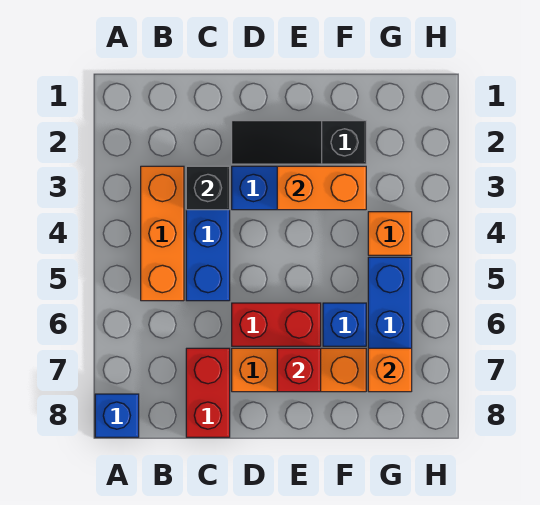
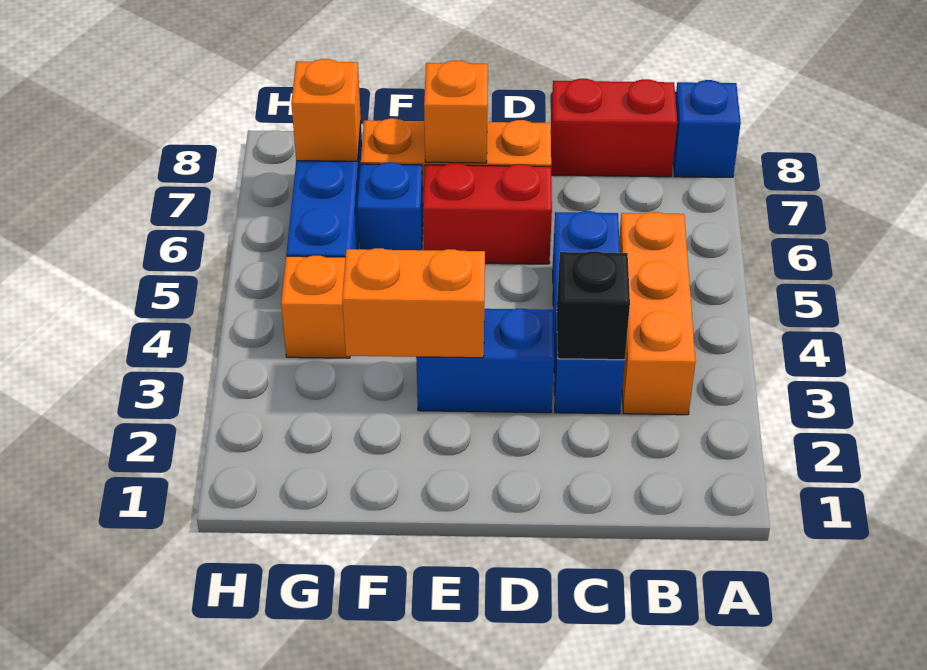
red 1x2 brick [186,348,230,437] -> red 1x2 brick turned to [551,79,677,177]
black 1x3 slope [232,121,366,164] -> none
red 1x1 brick [277,348,321,392] -> orange 1x1 brick [424,61,488,163]

